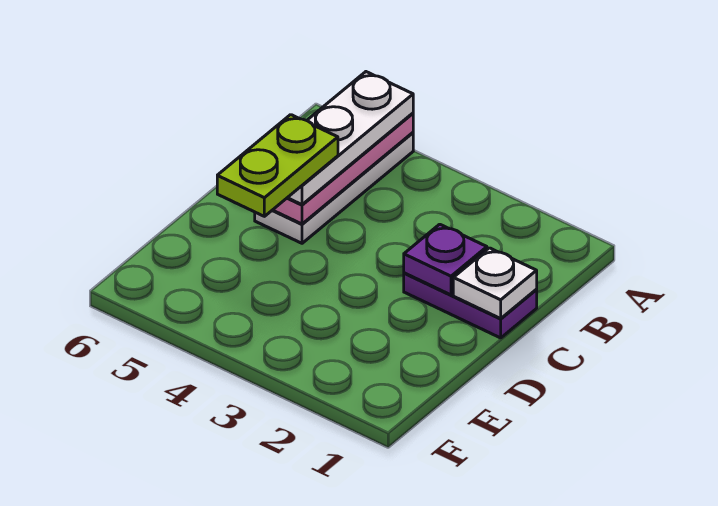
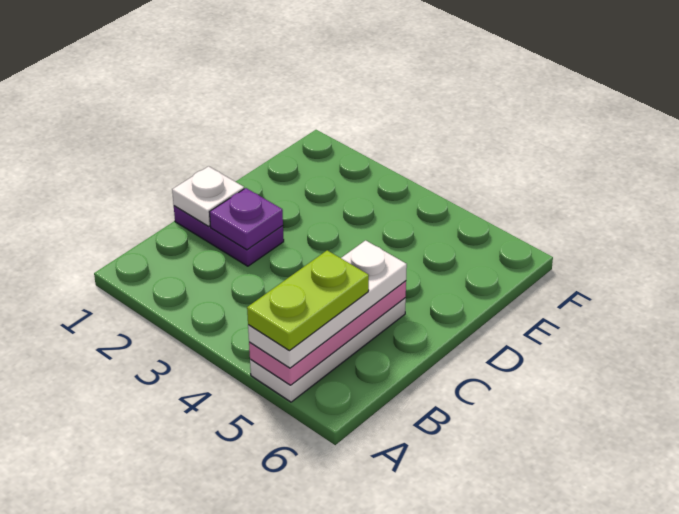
lime 1x2 plate [217,115,338,216] -> lime 1x2 plate moved to [247,250,369,351]

